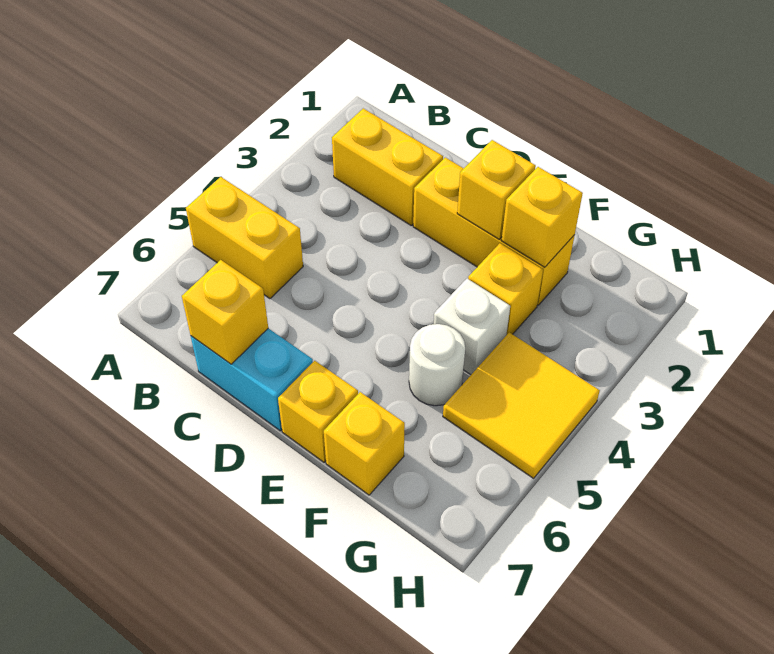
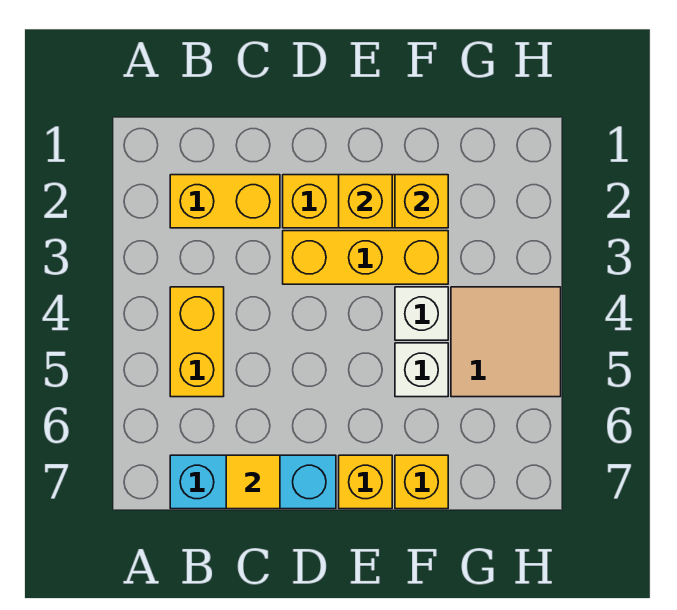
yellow 1x2 brick [186,177,303,299] -> yellow 1x2 brick turned to [170,287,224,397]
cyan 1x2 brick [191,328,313,431] -> cyan 1x3 brick [170,455,336,509]
yellow 1x1 brick [182,260,268,364] -> yellow 1x1 tile [226,455,280,509]
yellow 1x1 brick [468,243,543,334] -> yellow 1x3 brick [283,231,448,284]
white 1x1 round brick [409,324,465,406] -> white 1x1 brick [395,343,448,397]
yellow 2x2 tile [443,332,600,478] -> tan 2x2 tile [451,287,561,397]

